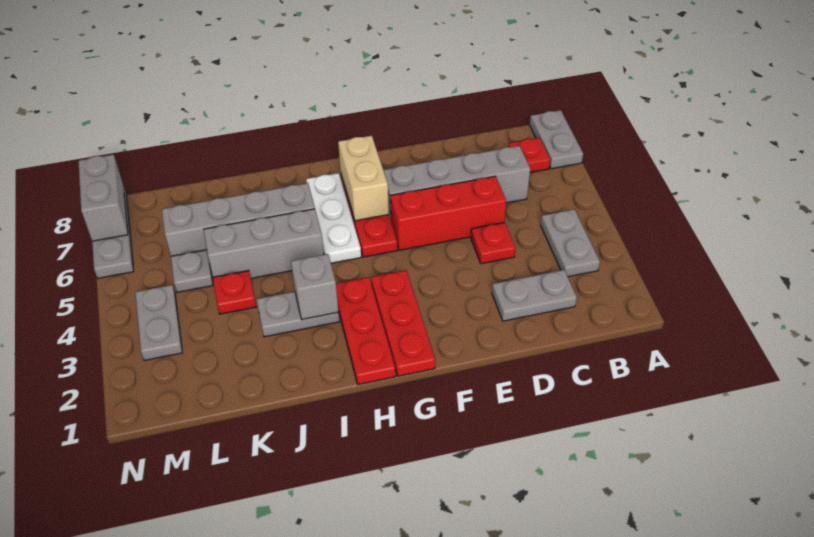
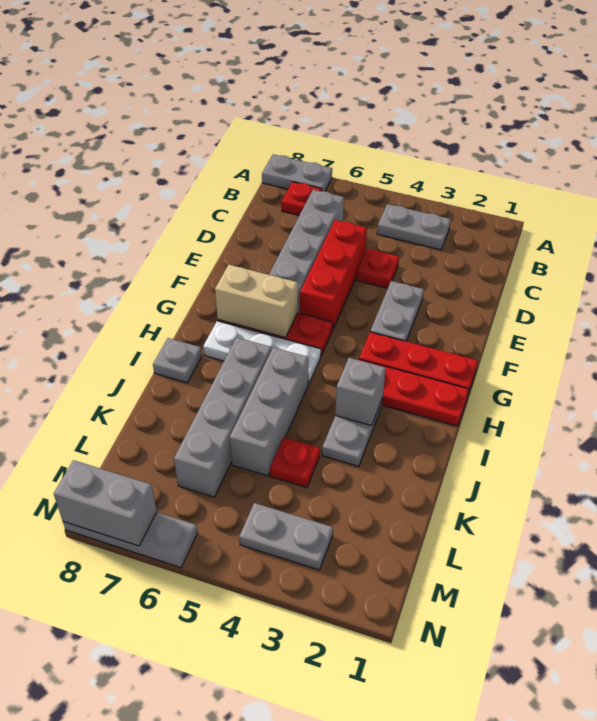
grey 1x2 plate [492,270,577,321] -> grey 1x2 plate moved to [370,281,424,341]
grey 1x1 plate [171,250,213,292] -> grey 1x1 plate moved to [153,338,202,383]

